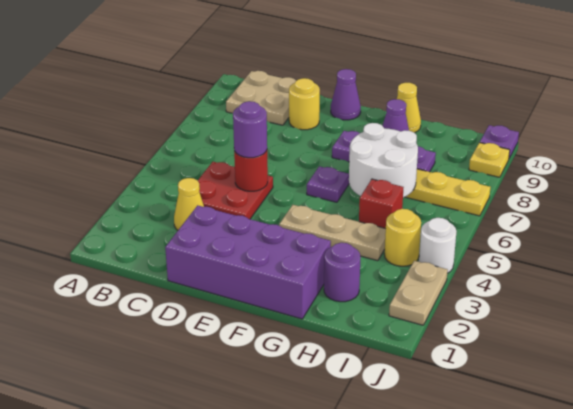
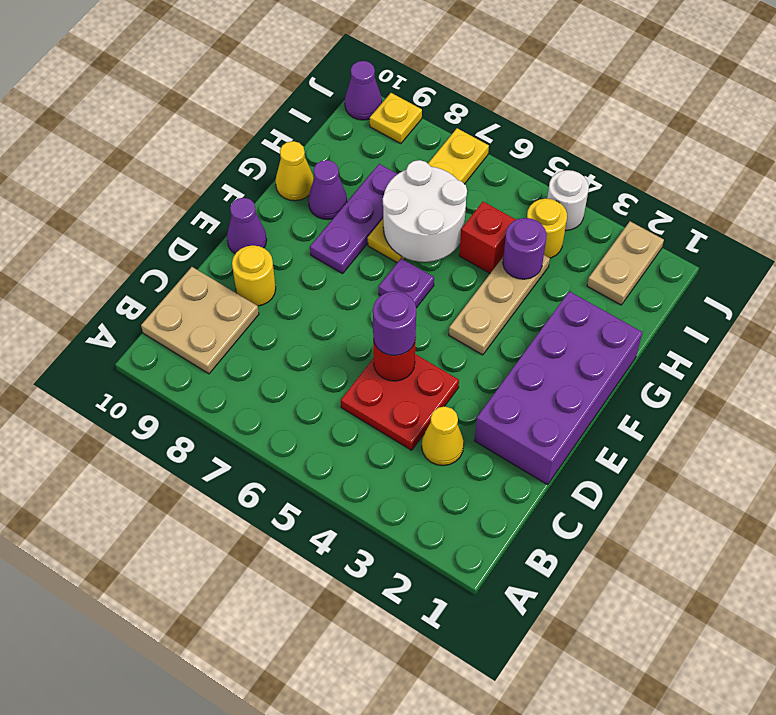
purple 1x1 round brick [324,243,361,302] -> purple 1x1 round brick moved to [503,218,547,279]
tan 1x2 plate [389,261,448,325] -> tan 1x2 plate turned to [587,221,664,305]
purple 1x1 plate [480,125,519,158] -> purple 1x1 cone [345,61,382,120]

